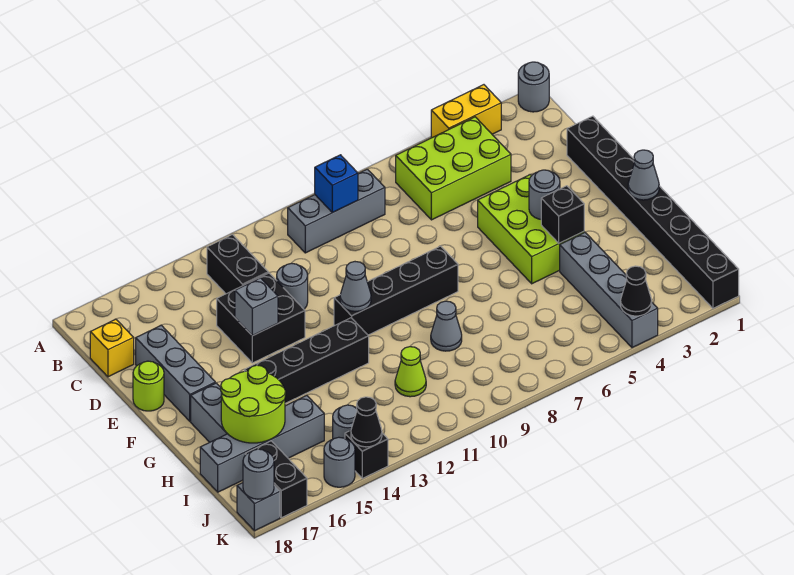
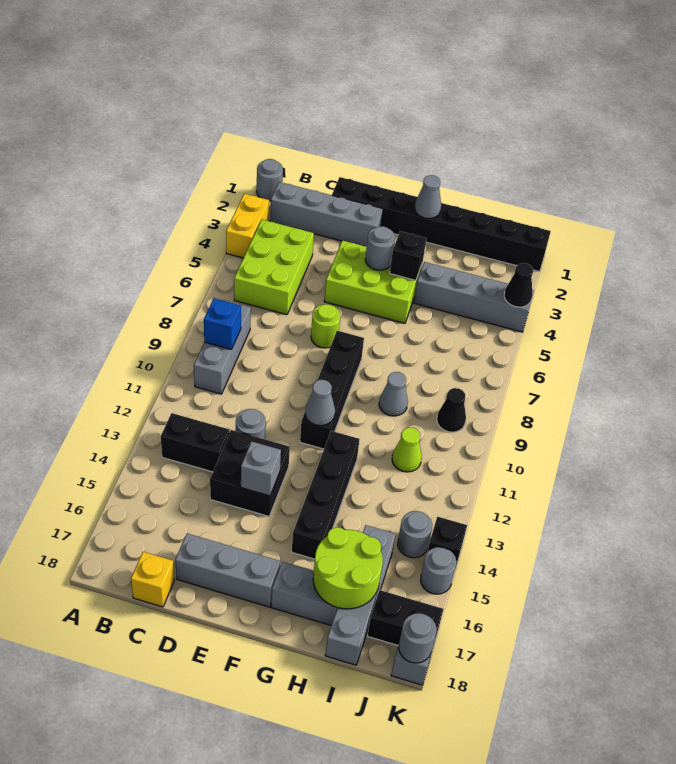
none -> grey 1x4 brick [270,182,383,247]
lime 1x1 round brick [133,361,164,411] -> lime 1x1 round brick moved to [311,304,341,348]
black 1x1 cone [351,397,382,447] -> black 1x1 cone moved to [437,388,466,432]

